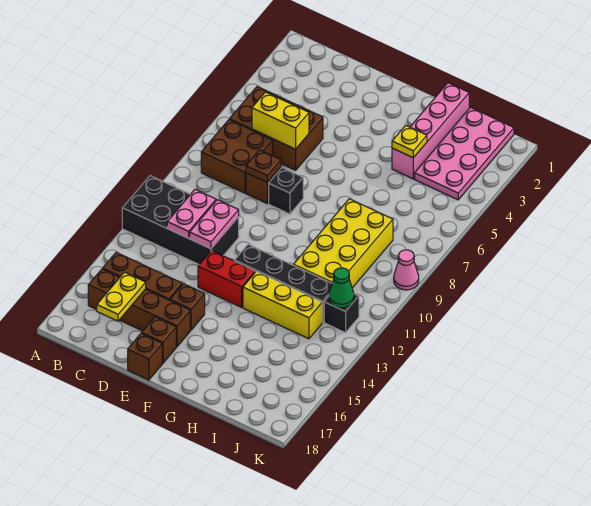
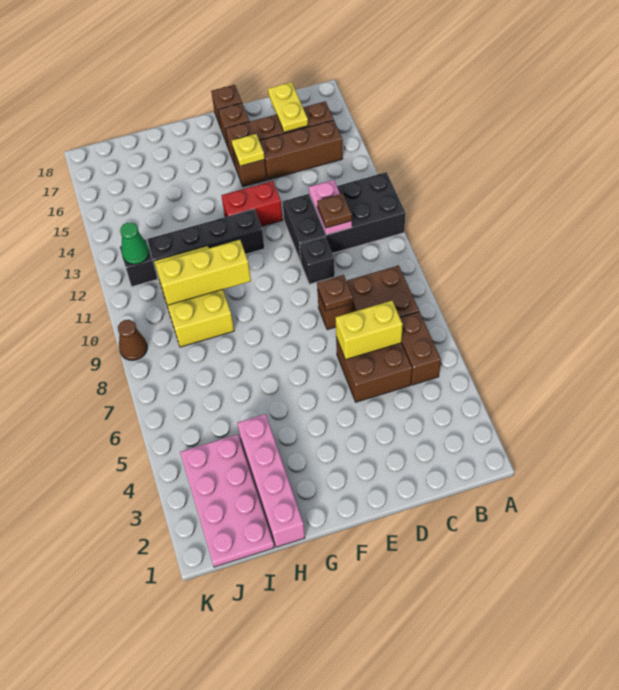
none -> brown 1x1 plate [317,194,352,228]
pink 1x2 plate [190,200,239,249] -> none
black 1x1 brick [269,168,303,214] -> black 1x1 brick moved to [300,237,335,284]
yellow 1x3 brick [243,271,322,339] -> yellow 1x3 brick moved to [156,240,251,305]
yellow 1x1 plate [392,125,427,158] -> yellow 1x1 plate moved to [232,134,265,166]
yellow 2x4 brick [293,199,393,288] -> yellow 2x3 brick [154,246,234,347]
pink 1x1 cone [394,250,419,290] -> brown 1x1 cone [118,320,147,361]

